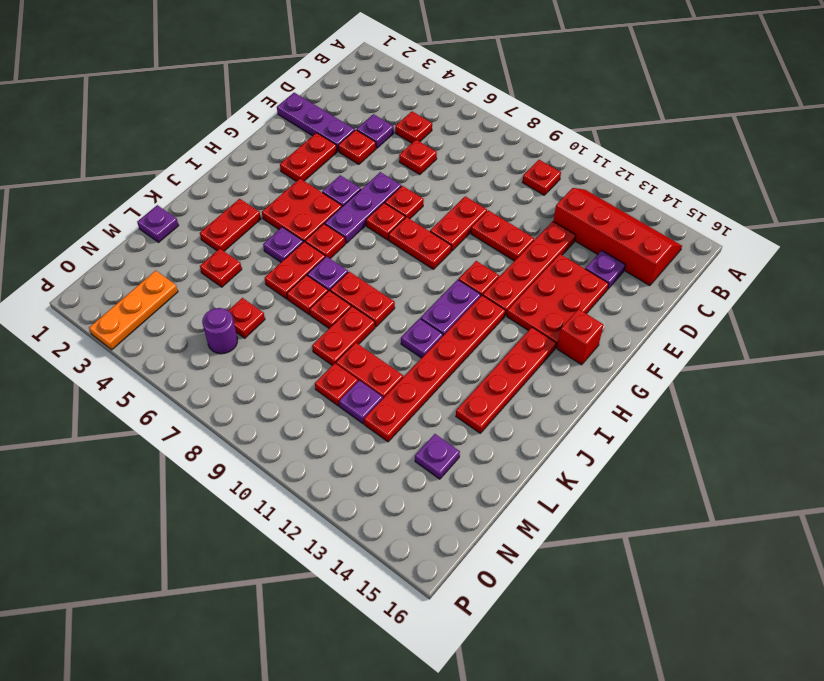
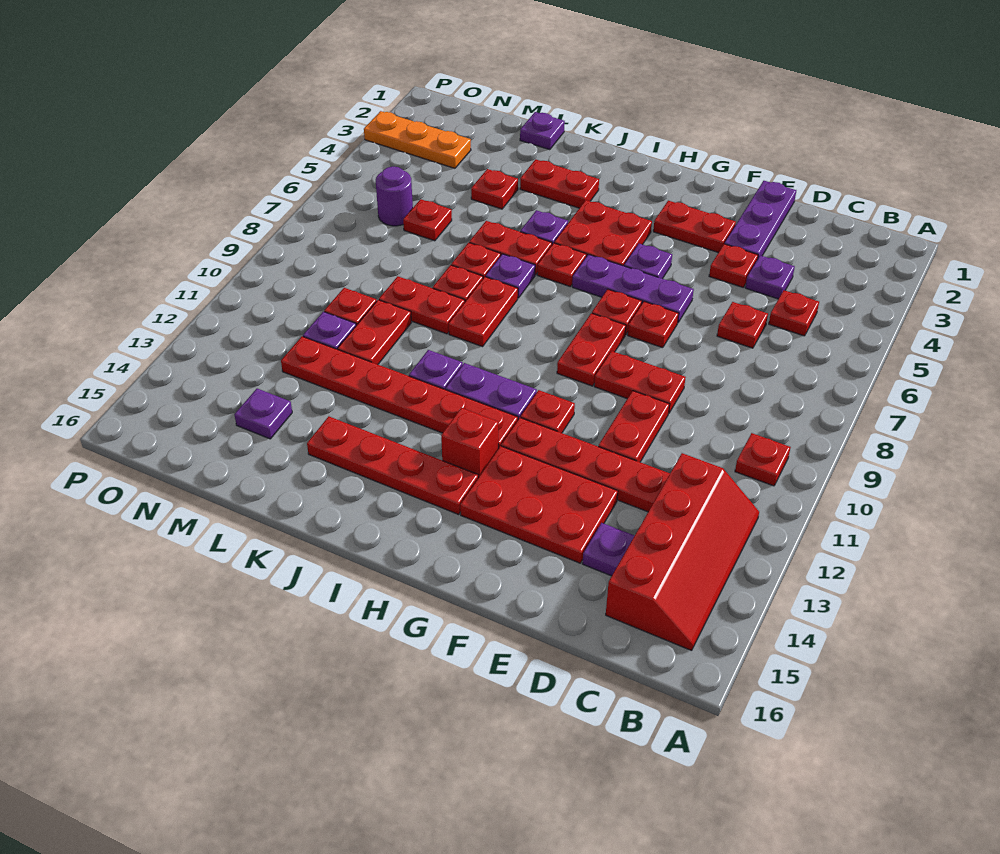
red 1x1 brick [557,309,603,365] -> red 1x1 brick moved to [441,408,498,478]

